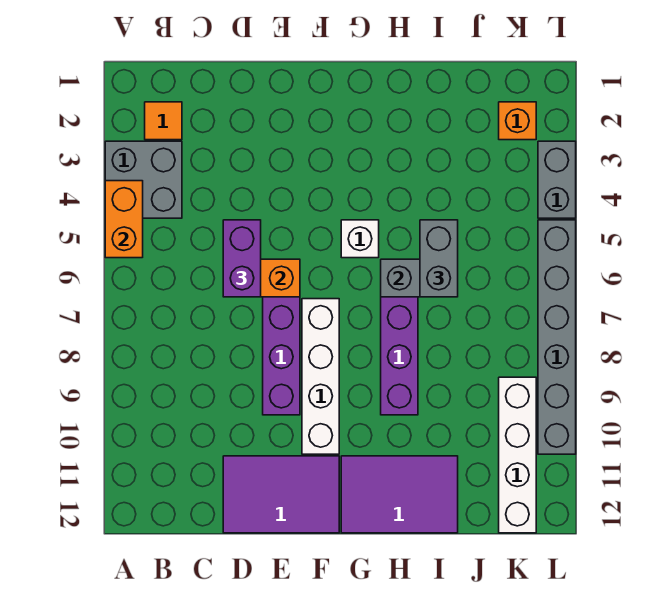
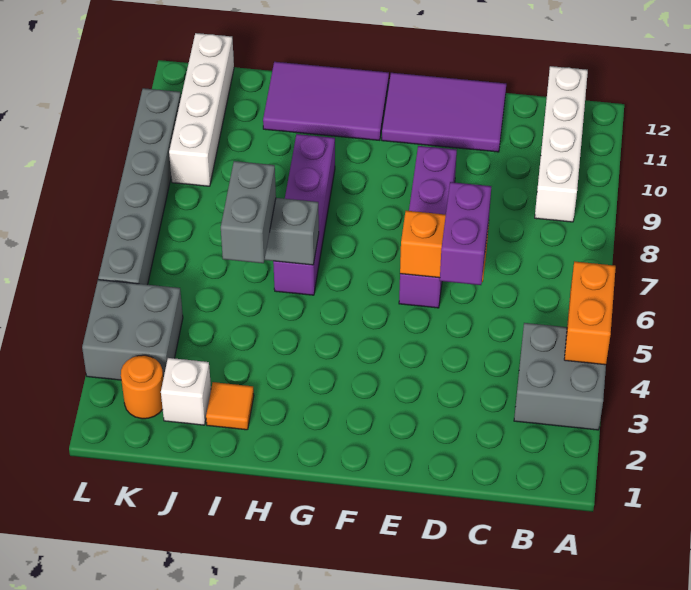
orange 1x1 tile [145,102,182,140] -> orange 1x1 tile moved to [206,382,254,430]
white 1x4 brick [302,299,339,454] -> white 1x4 brick moved to [535,66,588,222]
white 1x1 brick [341,220,379,258] -> white 1x1 brick moved to [161,358,211,425]
orange 1x1 brick [499,102,536,140] -> orange 1x1 round brick [121,355,163,419]
grey 1x2 brick [538,141,576,218] -> grey 2x2 brick [82,280,183,380]

